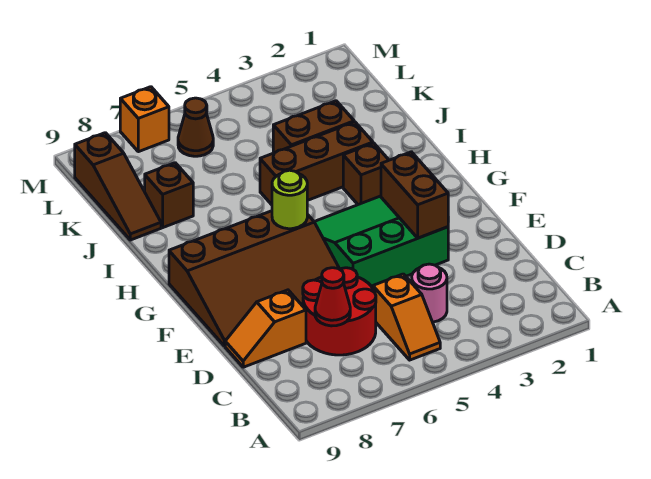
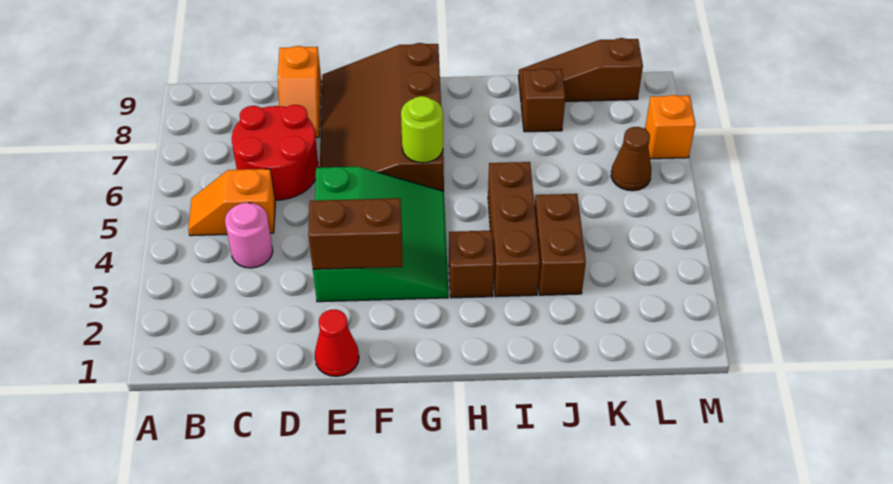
red 1x1 cone [315,268,350,326] -> red 1x1 cone moved to [315,309,359,376]
orange 1x2 slope [225,290,306,367] -> orange 1x2 slope turned to [278,46,321,137]

